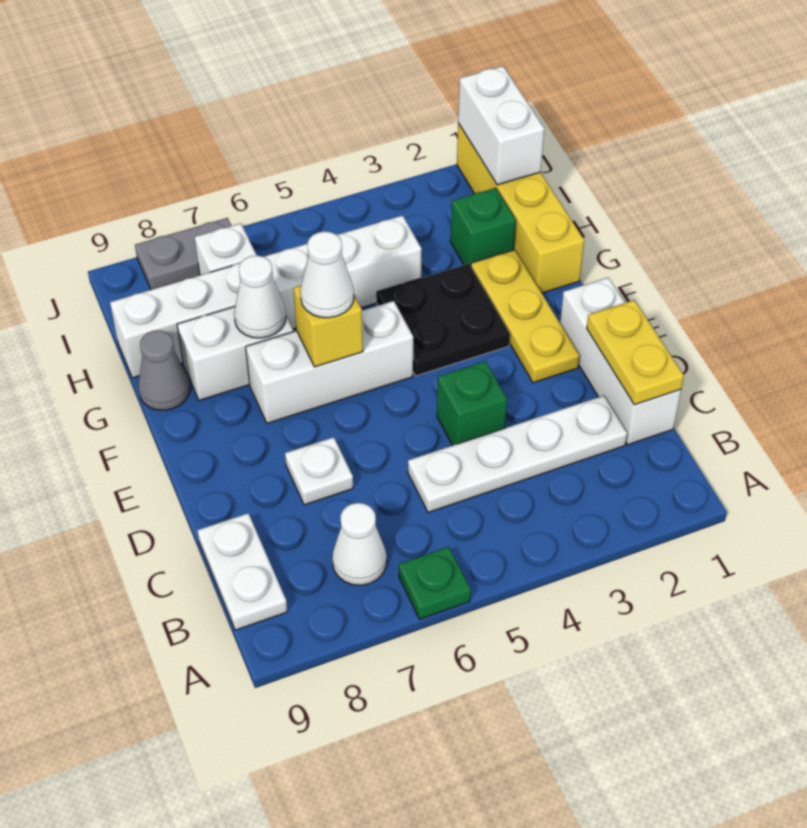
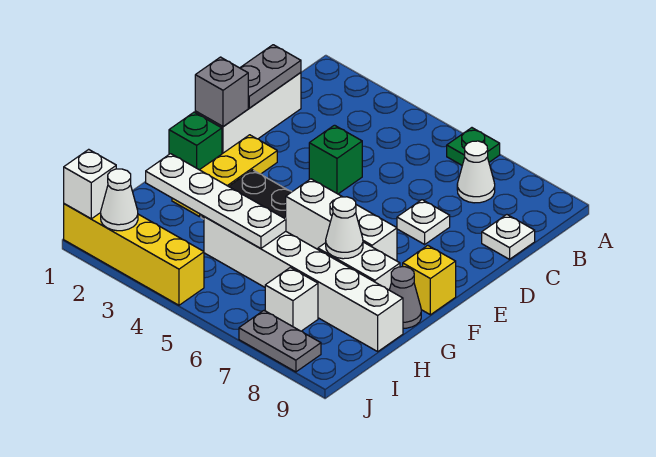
white 1x2 plate [197,513,287,630] -> white 1x1 plate [482,215,535,259]
yellow 1x2 plate [587,300,684,405] -> grey 1x2 plate [240,45,301,108]
white 1x4 plate [408,396,627,513] -> white 1x4 plate moved to [146,154,286,249]
none -> grey 1x1 brick [195,57,248,127]
yellow 1x1 brick [293,285,363,367] -> yellow 1x1 brick moved to [403,245,456,315]
white 1x1 cone [300,231,354,318] -> white 1x1 cone moved to [101,169,138,231]
yellow 1x4 brick [457,123,584,293] -> yellow 1x4 brick turned to [64,204,204,305]
green 1x1 brick [451,188,516,266] -> green 1x1 brick moved to [169,112,222,170]
white 1x2 brick [458,66,544,185] -> white 1x1 brick [64,149,116,219]

